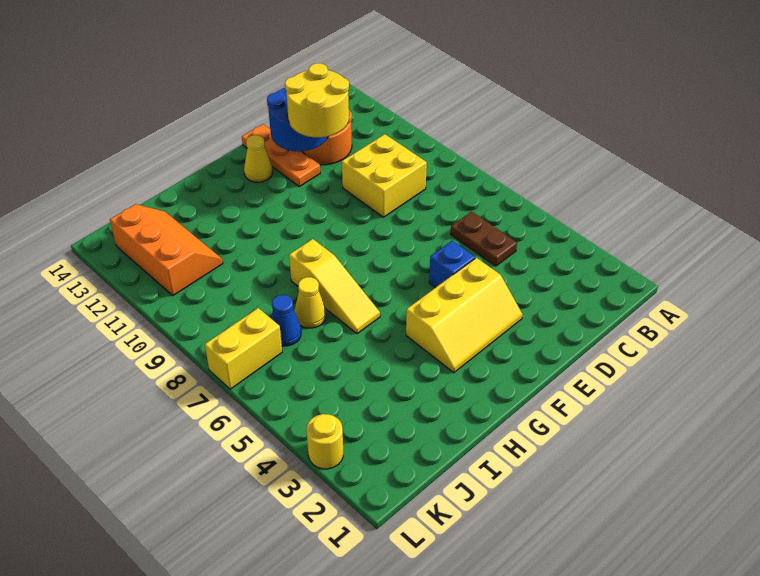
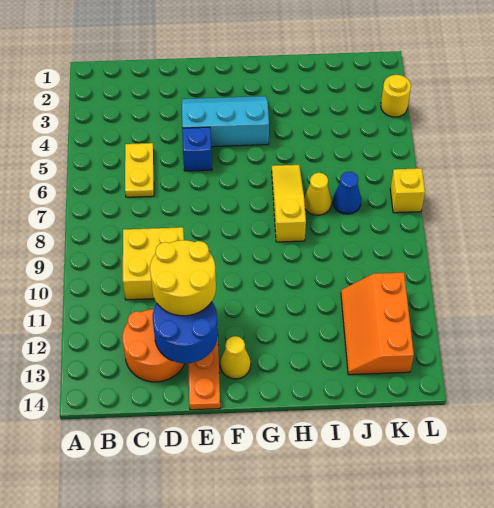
brown 1x2 plate [451,212,517,266] -> yellow 1x2 plate [125,143,154,197]
yellow 2x3 slope [406,258,522,373] -> cyan 2x3 slope [182,96,269,147]
yellow 1x2 brick [205,308,282,389] -> yellow 1x1 brick [390,168,425,213]

